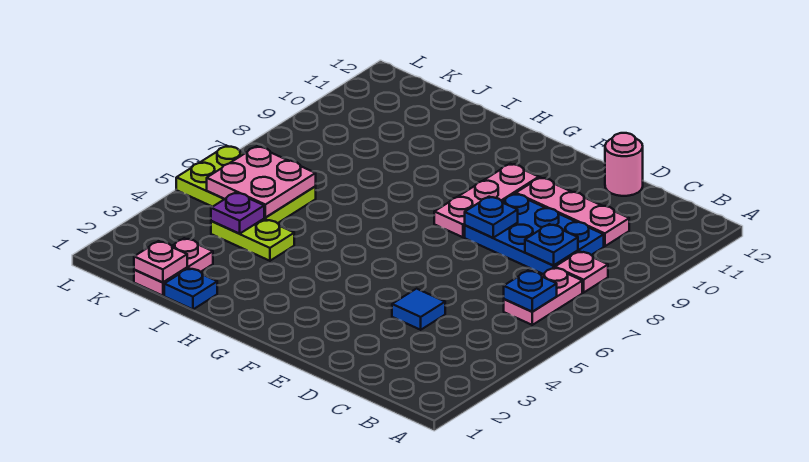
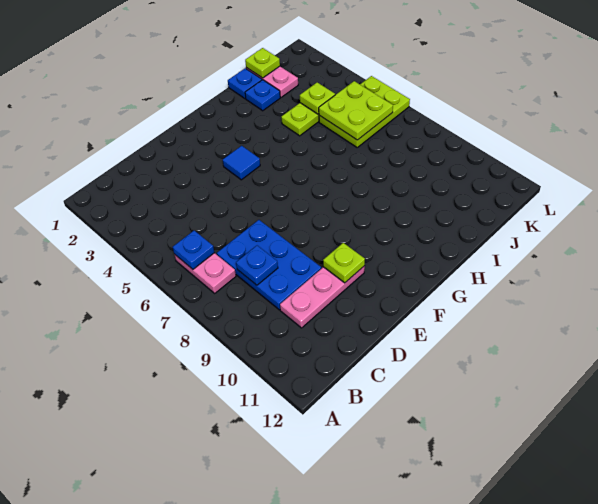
pink 1x1 plate [555,251,608,292] -> none
blue 2x3 plate [465,194,604,274] -> blue 2x3 plate turned to [217,220,321,310]
blue 1x1 tile [392,289,445,330] -> blue 1x1 tile moved to [223,146,260,180]
pink 1x1 round brick [605,133,643,196] -> none
blue 1x1 plate [465,197,518,238] -> blue 1x1 plate moved to [245,80,280,111]
none -> lime 1x1 plate [323,243,365,283]
pink 1x3 plate [434,164,539,237] -> none
pink 1x1 plate [134,241,187,283] -> lime 1x1 plate [245,48,280,78]
purple 1x1 plate [211,192,265,234] -> lime 1x1 plate [300,83,335,114]
pink 2x2 plate [207,146,316,217] -> lime 2x2 plate [319,81,393,140]

